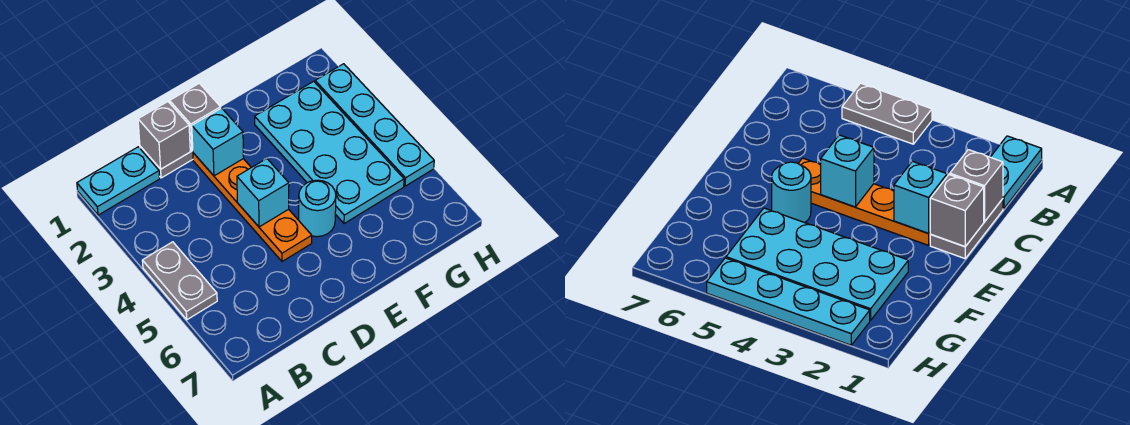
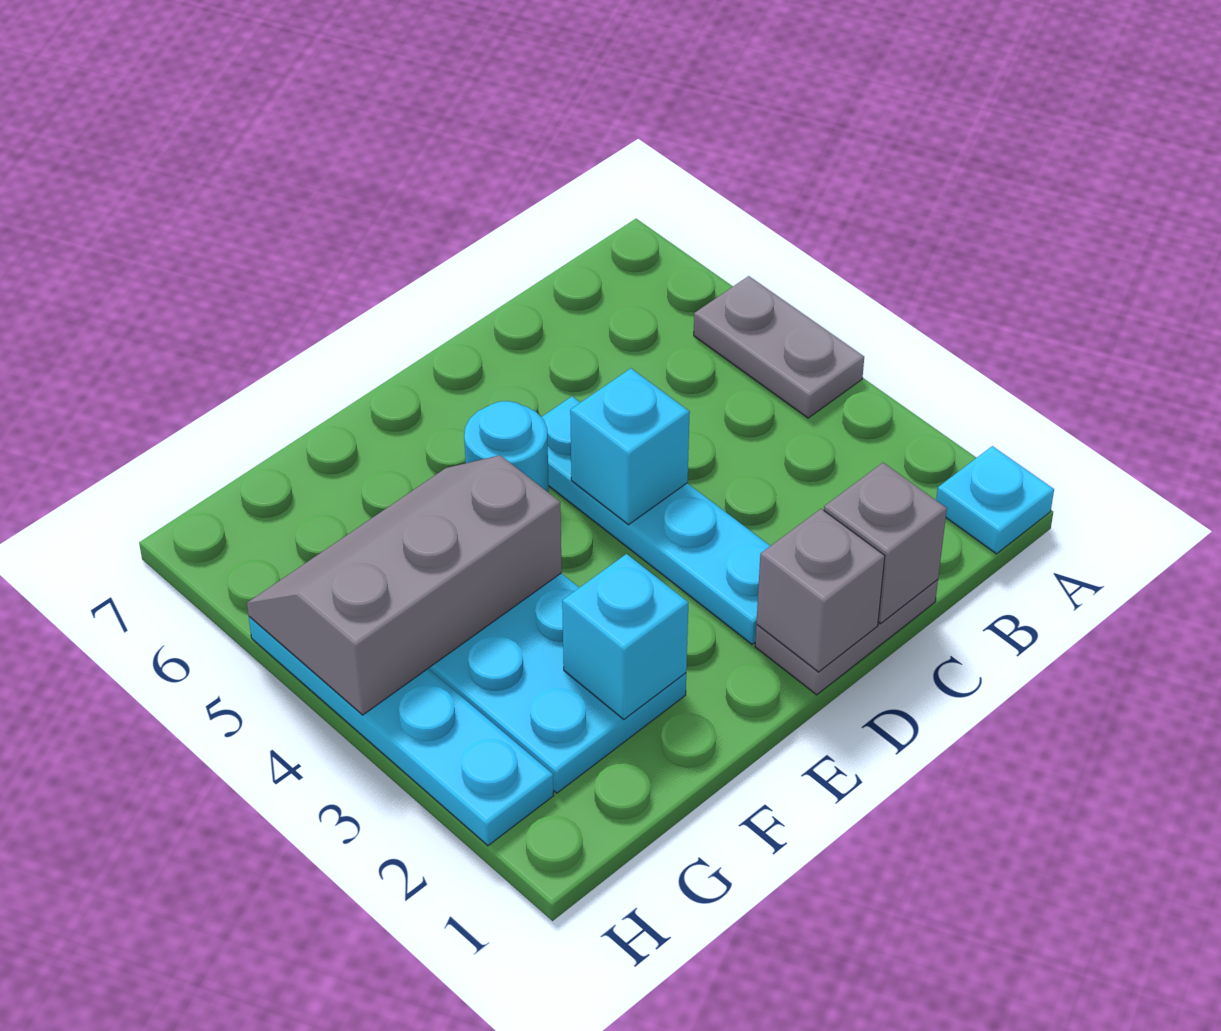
cyan 1x2 plate [77,147,160,215] -> cyan 1x1 plate [936,446,1054,554]
orange 1x4 plate [193,153,312,261] -> cyan 1x4 plate [542,396,770,644]
cyan 1x1 brick [192,108,244,176] -> cyan 1x1 brick moved to [562,554,688,719]
none -> grey 2x3 slope [247,455,562,715]

